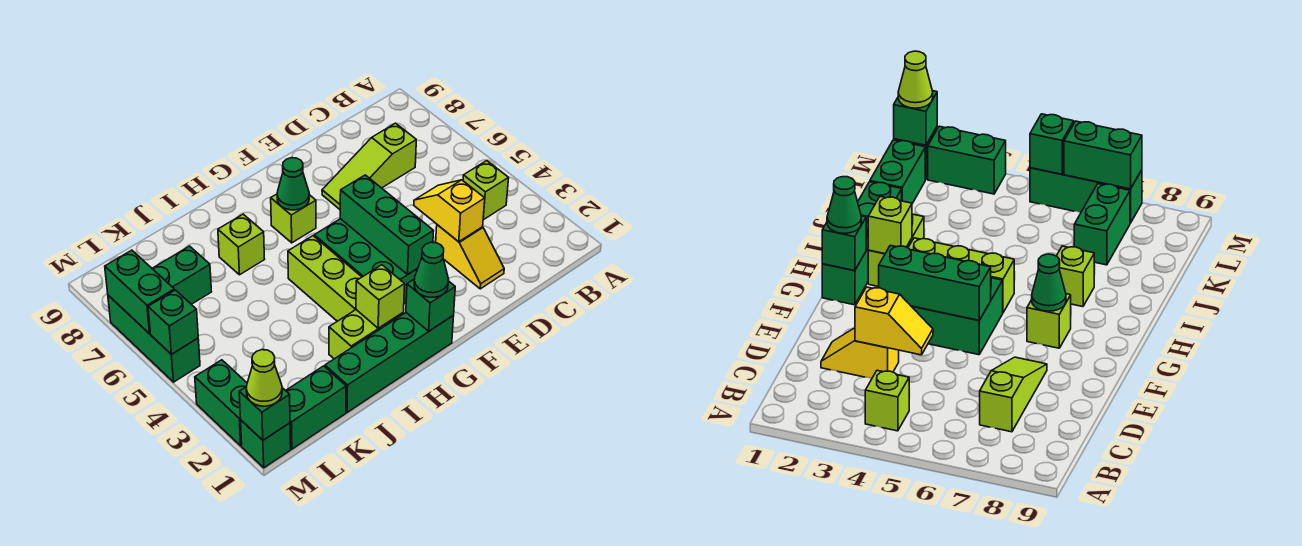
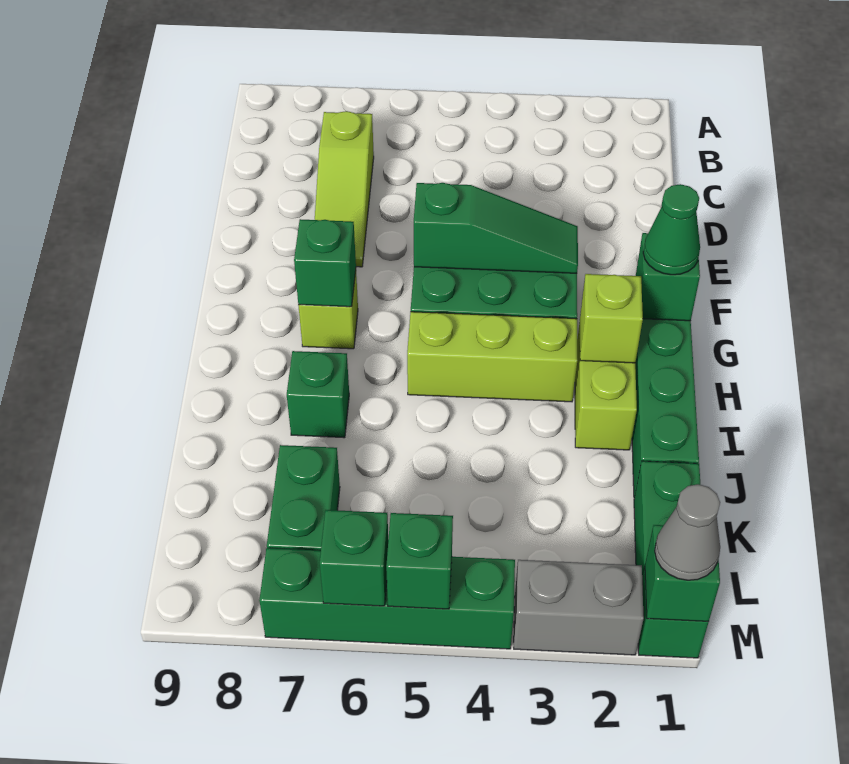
lime 1x1 brick [463,161,509,220] -> none
yellow 1x2 slope [436,225,504,289] -> none
yellow 1x2 slope [414,180,485,242] -> none
green 1x3 brick [340,175,433,274] -> green 1x3 slope [414,183,578,273]
green 1x1 cone [277,158,309,210] -> green 1x1 brick [294,219,356,307]
lime 1x1 brick [218,214,265,275] -> green 1x1 brick [287,351,349,438]
lime 1x1 cone [246,350,282,406] -> grey 1x1 cone [655,484,720,580]
green 1x2 brick [195,360,247,446] -> grey 1x2 brick [514,560,644,655]
green 1x3 brick [108,295,200,382] -> green 1x4 brick [259,548,515,649]
green 1x2 brick [105,250,174,334] -> green 1x1 brick [320,510,388,606]

